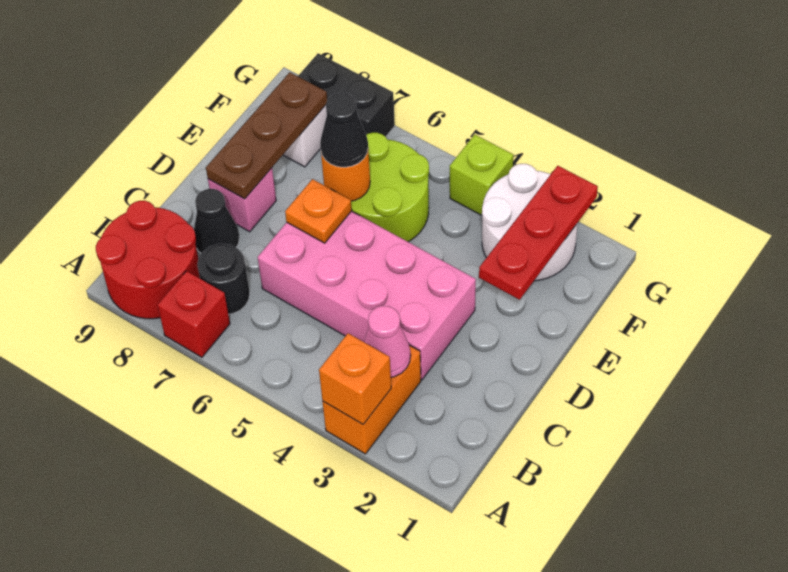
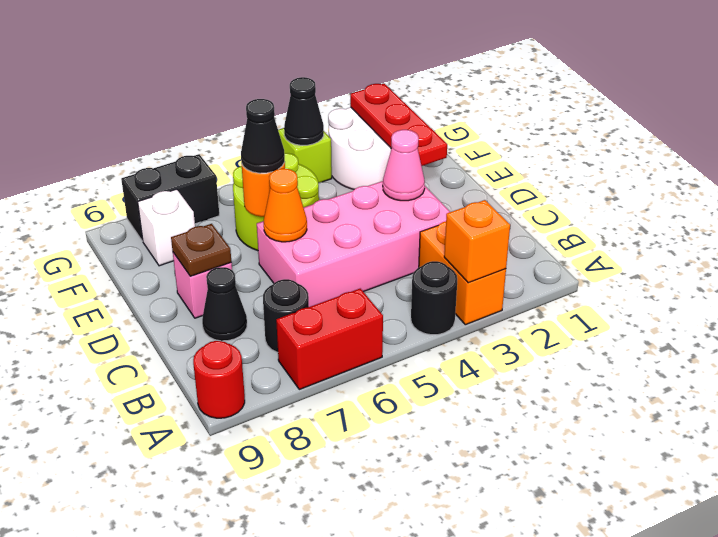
none -> black 1x1 round brick [411,261,457,335]
red 1x1 brick [158,271,230,357] -> red 1x2 brick [276,289,383,389]
red 2x2 round brick [96,201,200,319] -> red 1x1 round brick [193,341,245,418]
pink 1x1 cone [364,306,411,377] -> pink 1x1 cone moved to [383,130,425,201]
orange 1x1 plate [285,179,352,243] -> orange 1x1 cone [264,169,307,242]
brown 1x3 plate [206,72,327,199] -> brown 1x1 plate [171,224,231,276]
none -> black 1x1 cone [284,77,324,145]

